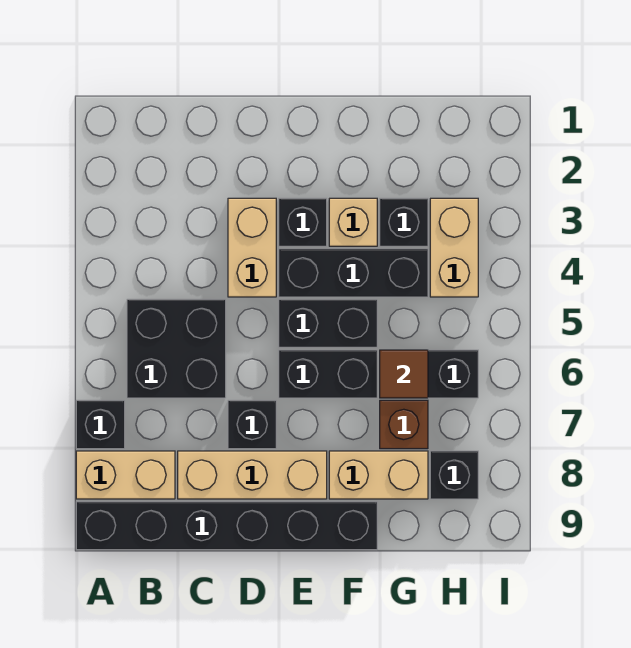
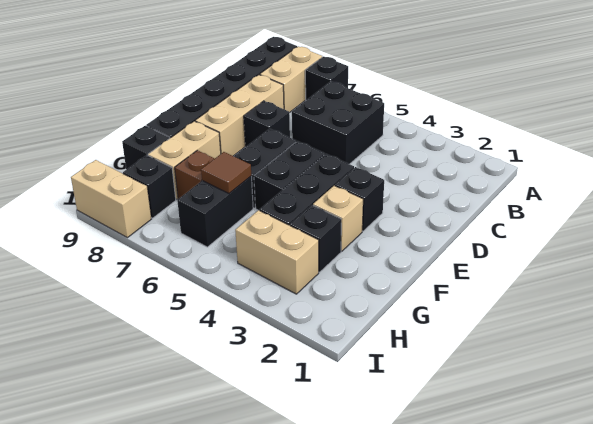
tan 1x2 brick [228,198,276,297] -> tan 1x2 brick moved to [71,160,151,238]
none -> black 1x1 brick [122,126,170,169]

